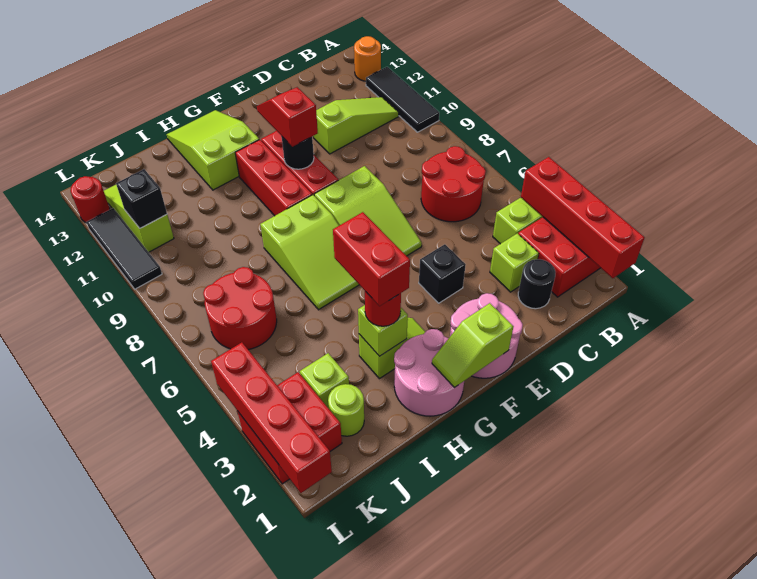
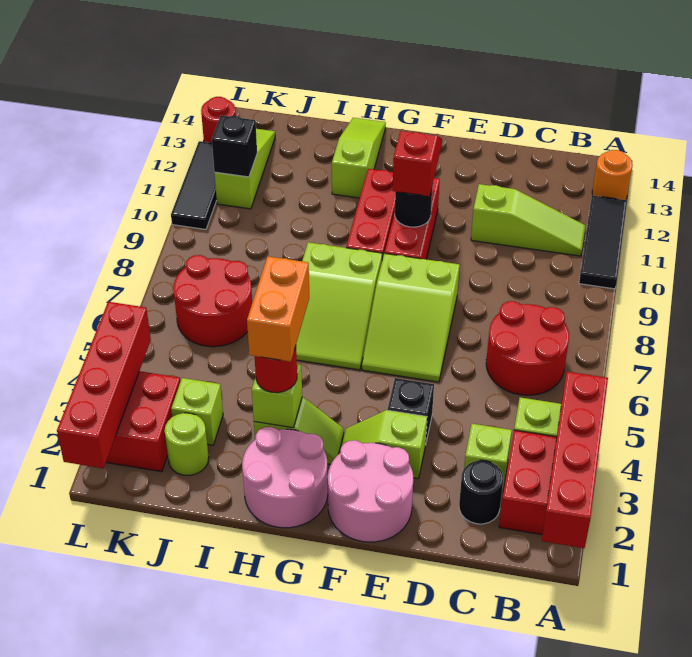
lime 1x2 slope [432,303,513,388] -> lime 1x2 slope moved to [340,410,427,478]
lime 2x3 slope [167,110,259,190] -> lime 1x3 slope [332,118,386,198]
red 1x2 brick [333,212,410,306] -> orange 1x2 brick [247,256,309,362]

